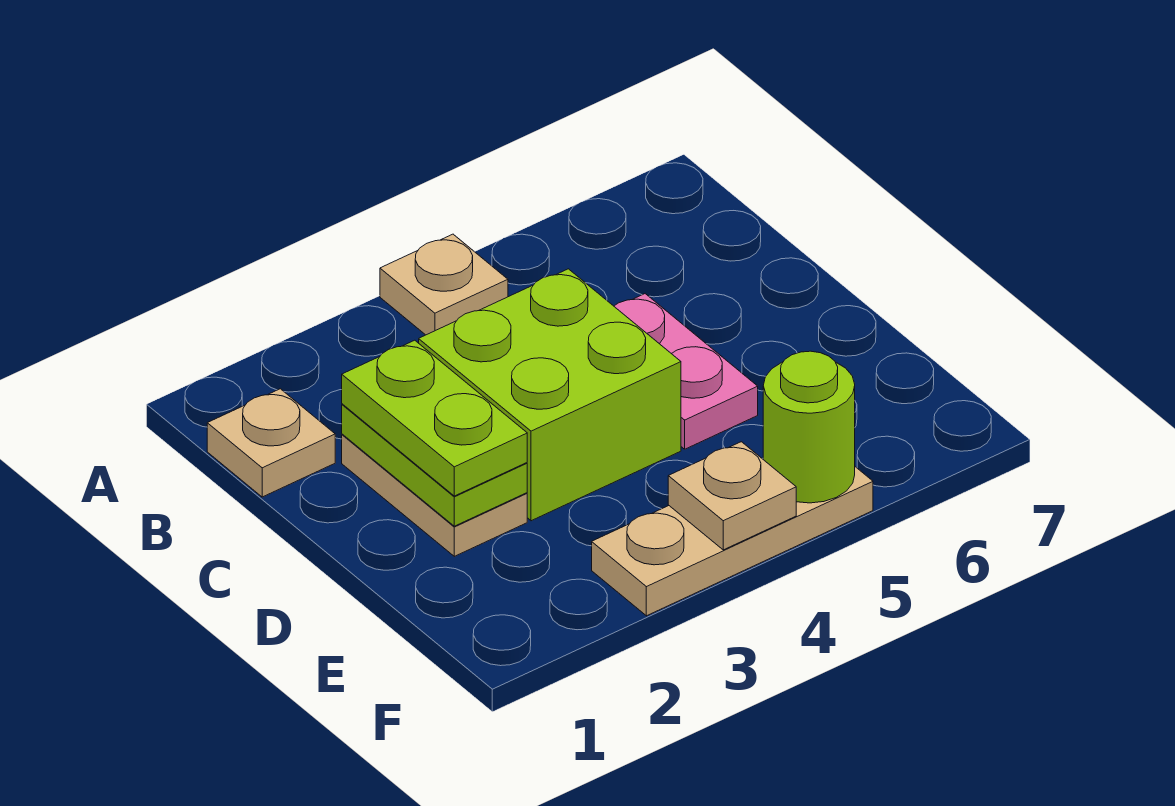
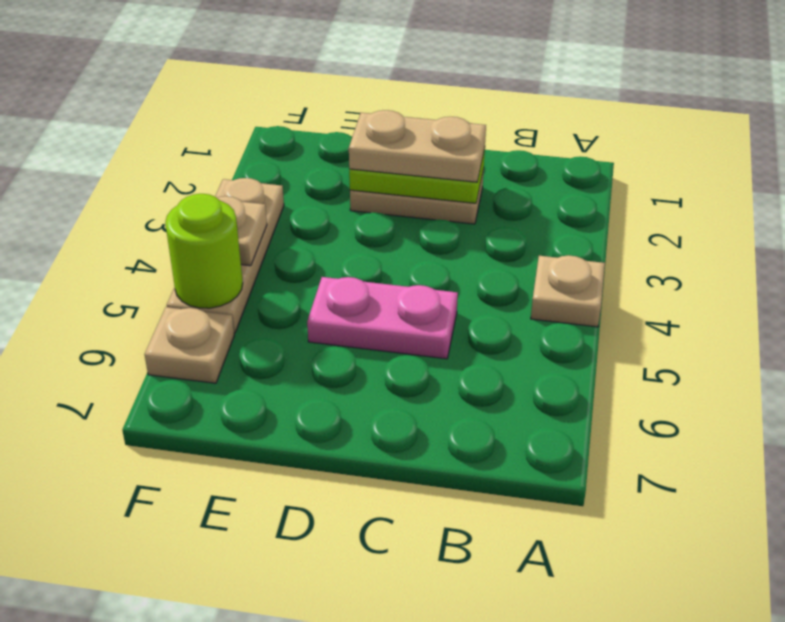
tan 1x1 plate [207,389,335,497] -> tan 1x1 plate moved to [145,307,234,383]
lime 1x2 plate [342,340,527,496] -> tan 1x2 plate [349,110,486,182]
lime 2x2 brick [419,269,681,521] -> none

